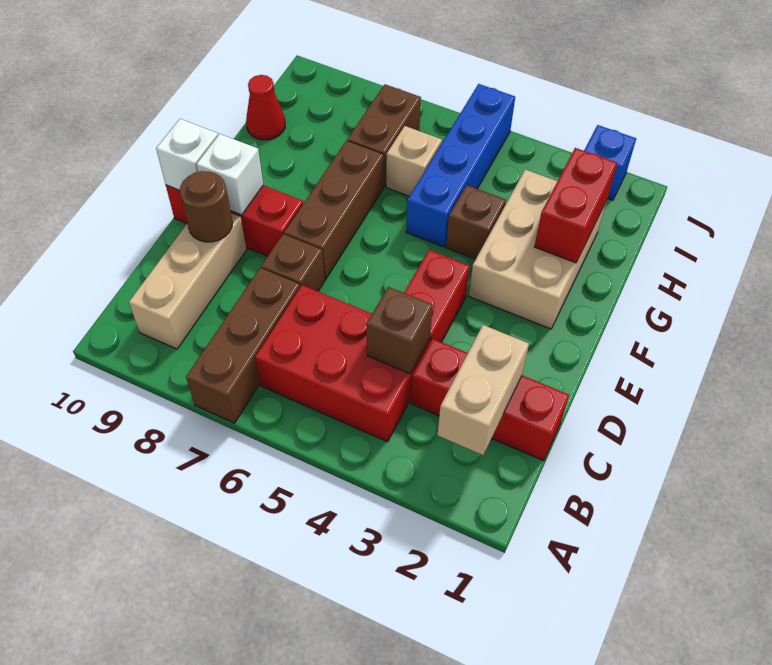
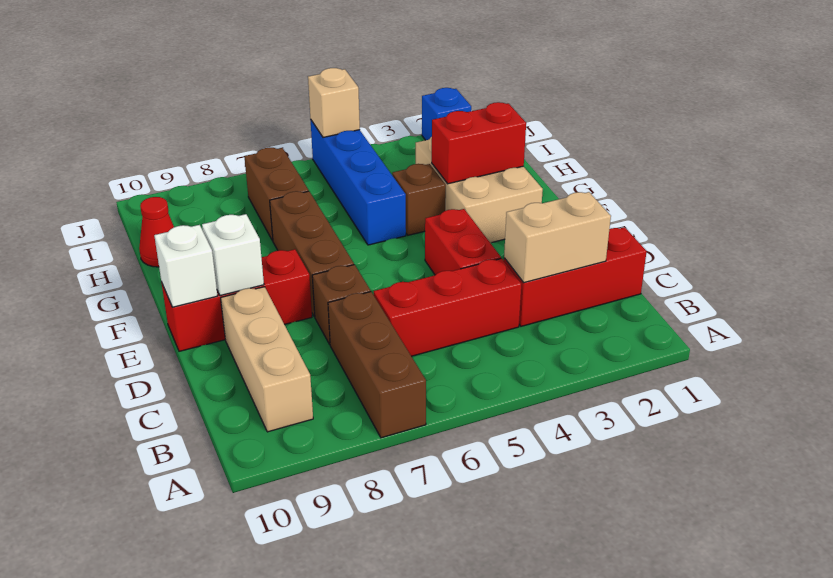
tan 1x2 brick [438,325,529,455] -> tan 1x2 brick turned to [504,192,611,283]
red 2x3 brick [255,285,430,442] -> red 1x3 brick [374,258,521,356]
brown 1x1 brick [366,287,433,374] -> none
brown 1x1 round brick [180,171,232,242] -> none
red 1x2 brick [534,148,617,263] -> red 1x2 brick turned to [432,102,526,184]
tan 1x1 brick [386,126,442,196] -> tan 1x1 brick moved to [308,68,360,137]

